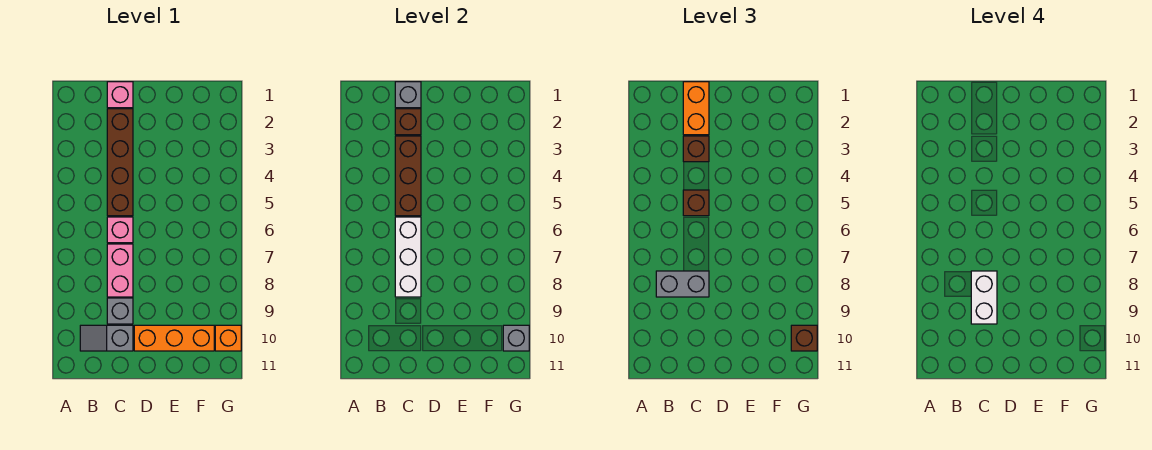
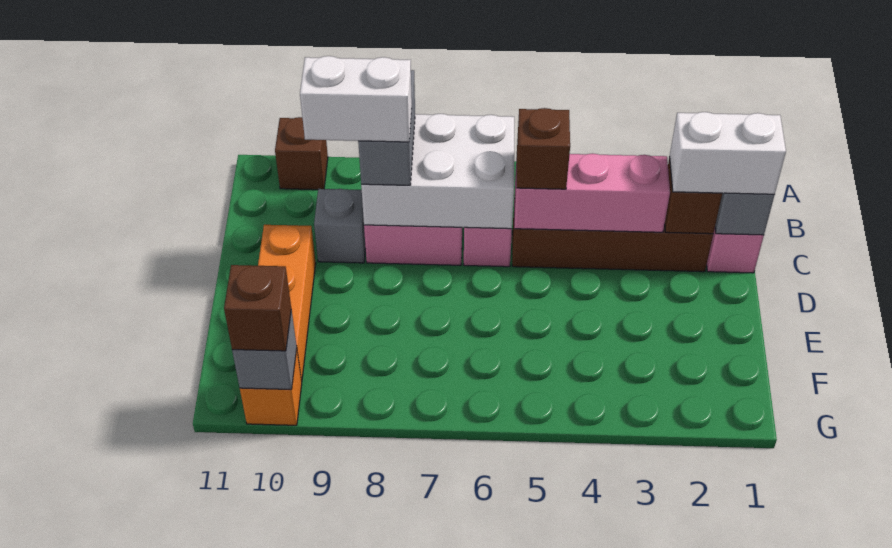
grey 1x2 slope [80,325,133,351] -> none
orange 1x2 brick [683,82,709,135] -> white 1x2 brick [670,112,786,194]
brown 1x3 brick [395,136,421,216] -> pink 1x3 brick [514,154,670,232]
brown 1x1 brick [683,136,709,162] -> brown 1x1 brick moved to [275,117,328,190]
white 1x3 brick [395,217,421,297] -> white 2x3 brick [361,114,514,229]

